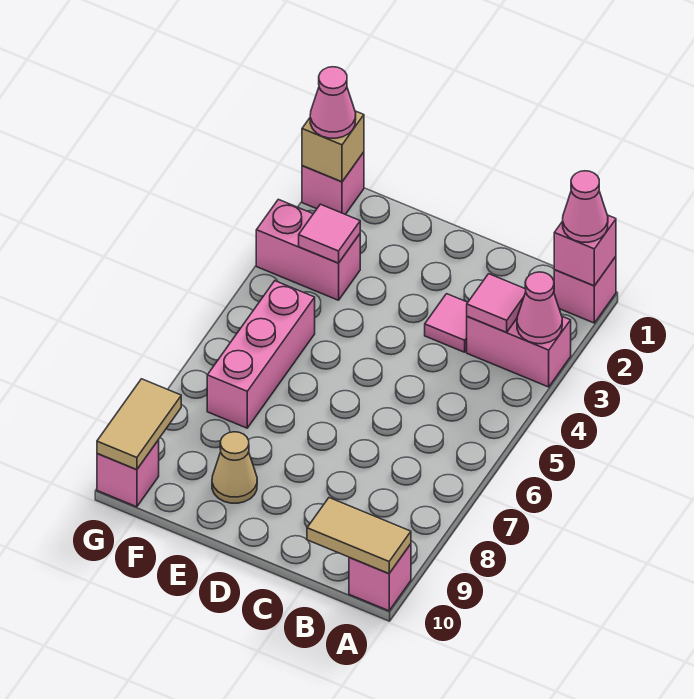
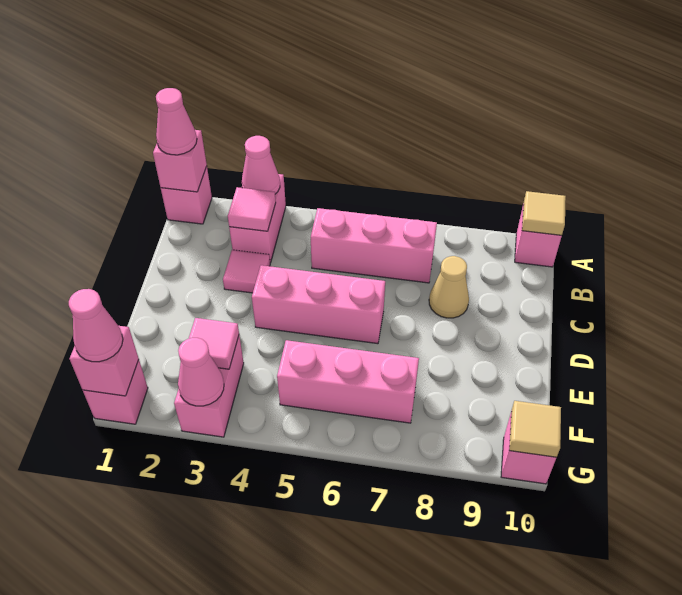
tan 1x2 tile [307,498,411,574] -> tan 1x1 tile [522,191,566,236]
none -> pink 1x3 brick [311,208,437,283]
none -> pink 1x3 brick [252,265,385,344]
tan 1x1 cone [212,432,257,503] -> tan 1x1 cone moved to [429,256,469,318]
tan 1x1 brick [302,111,364,182] -> pink 1x1 brick [69,326,139,396]
none -> pink 1x1 cone [178,338,224,406]
tan 1x2 tile [97,379,181,470] -> tan 1x1 tile [509,401,561,457]

